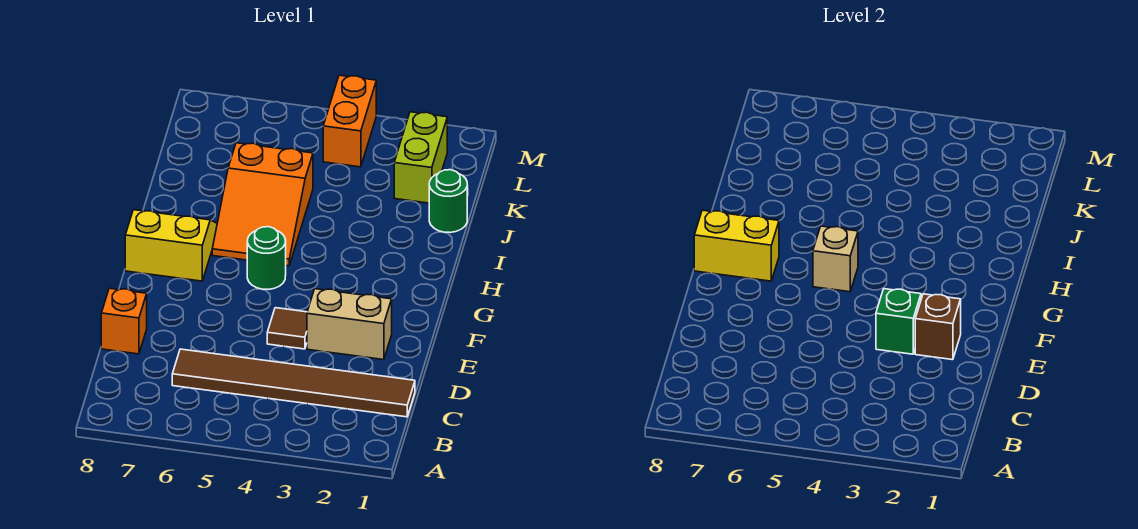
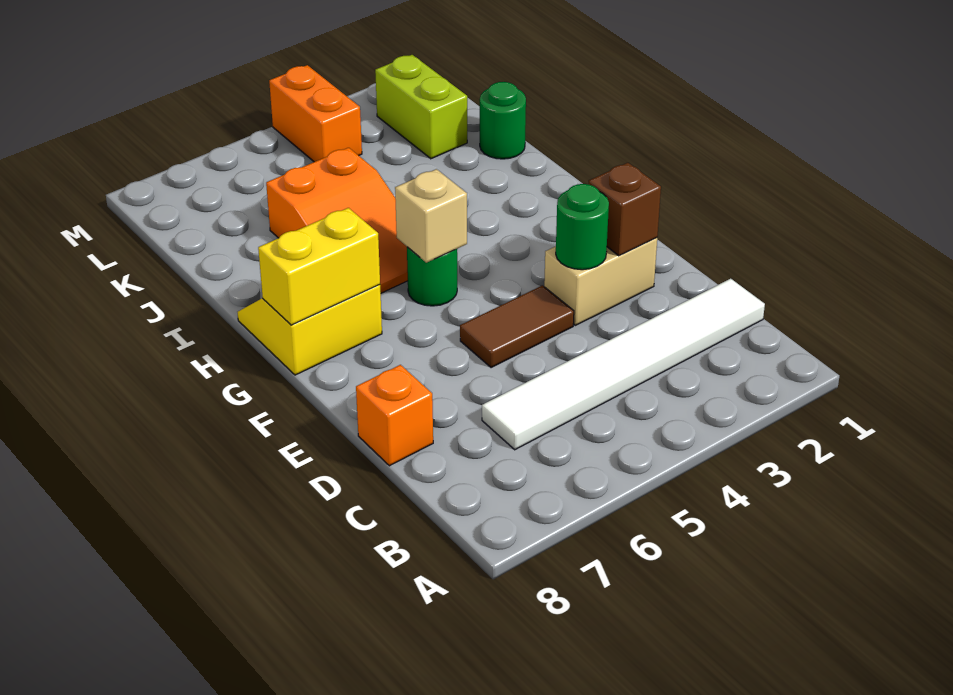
brown 1x6 tile [172,349,415,417] -> white 1x6 tile [482,279,765,450]
green 1x1 brick [876,289,921,354] -> green 1x1 round brick [556,184,609,270]
brown 1x1 tile [267,308,307,349] -> brown 1x2 tile [460,285,574,368]

